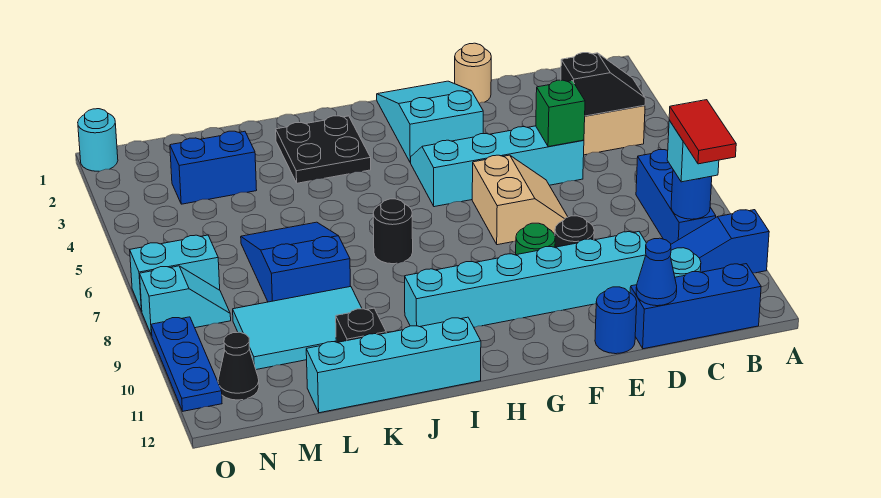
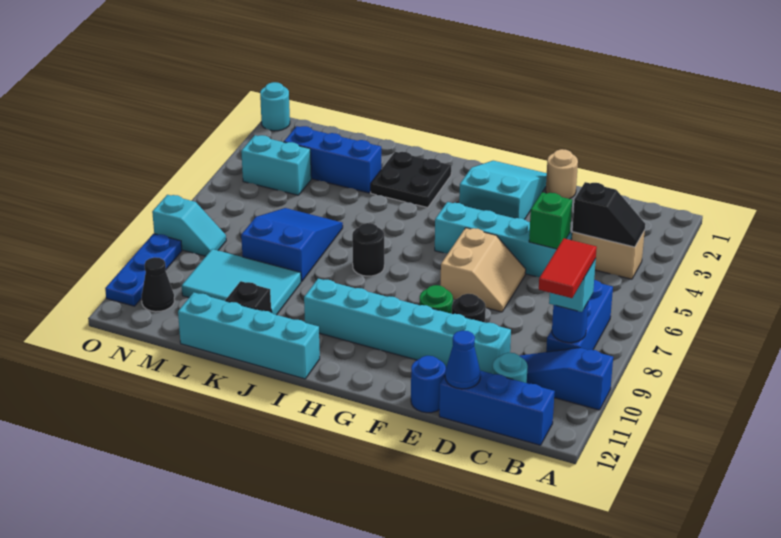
blue 1x2 brick [170,131,257,204] -> blue 1x3 brick [284,126,381,193]
cyan 1x2 brick [130,235,220,311] -> cyan 1x2 brick moved to [241,135,311,195]

